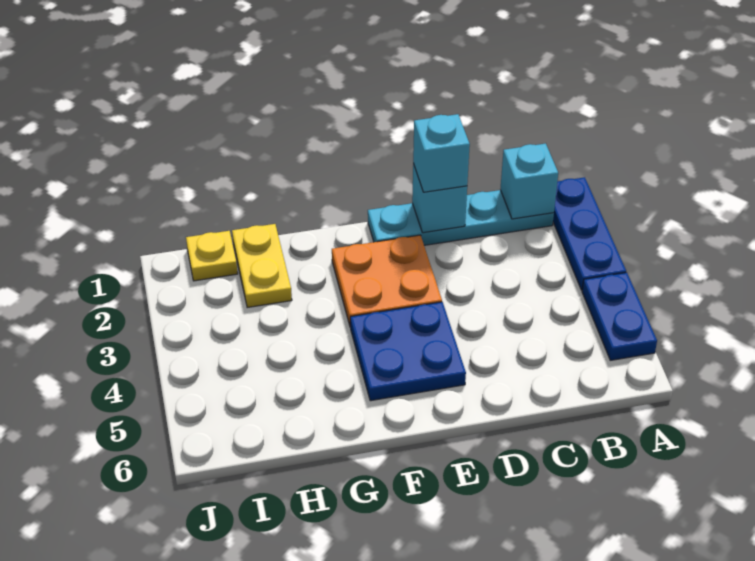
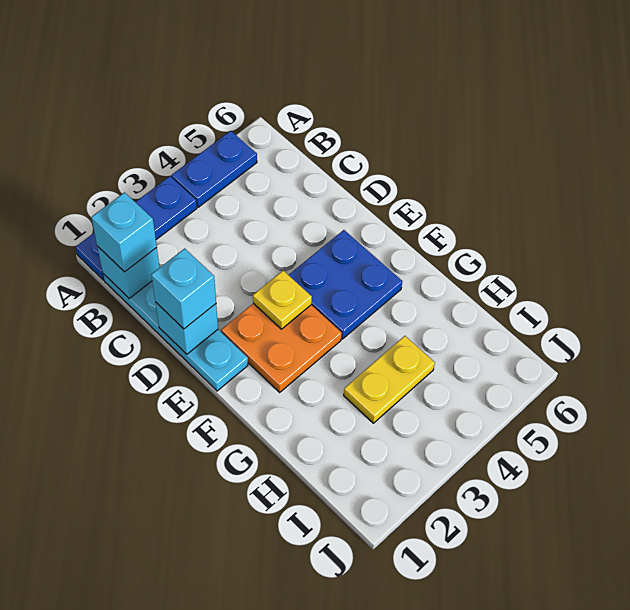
none -> cyan 1x1 brick [91,192,157,272]
yellow 1x2 plate [232,224,292,308] -> yellow 1x2 plate moved to [344,336,435,423]
yellow 1x1 plate [186,231,238,281] -> yellow 1x1 plate moved to [253,271,312,329]

